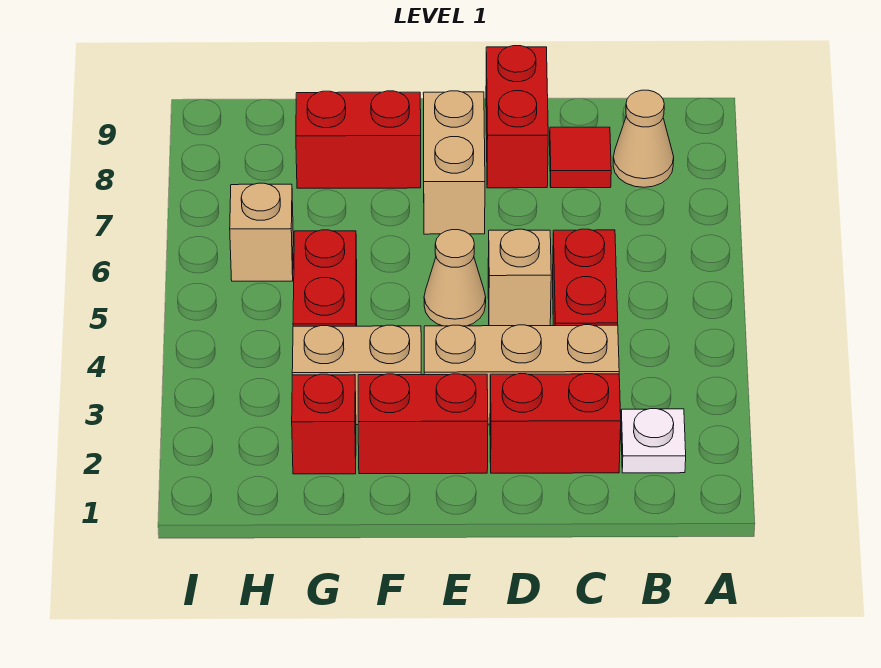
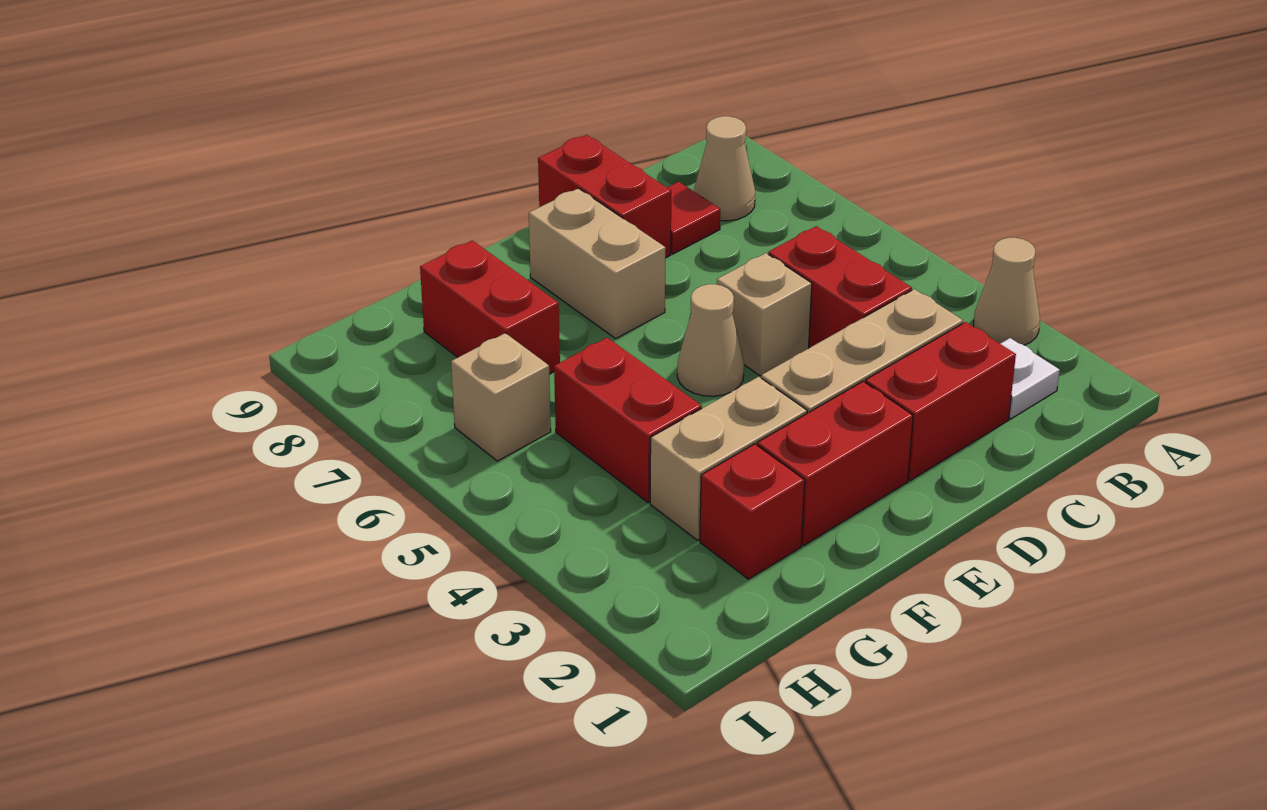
none -> tan 1x1 cone [974,238,1040,345]
red 1x2 brick [296,91,421,188] -> red 1x2 brick turned to [420,241,560,374]

